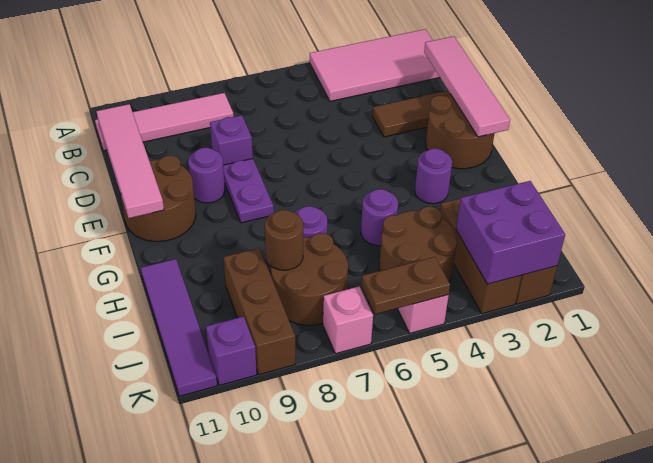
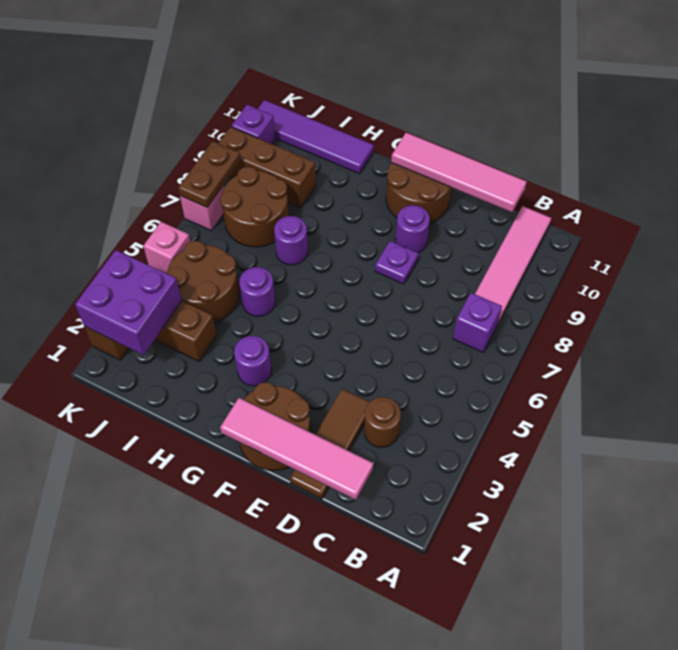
pink 2x4 tile [310,29,440,101] -> none
purple 1x1 brick [210,115,253,165] -> purple 1x1 brick moved to [453,293,502,352]
purple 1x2 plate [223,159,274,223] -> purple 1x1 plate [375,241,419,284]
brown 1x1 round brick [265,210,303,270] -> brown 1x1 round brick moved to [364,397,401,447]
brown 1x2 plate [362,257,450,314] -> brown 1x2 plate moved to [178,141,241,207]

